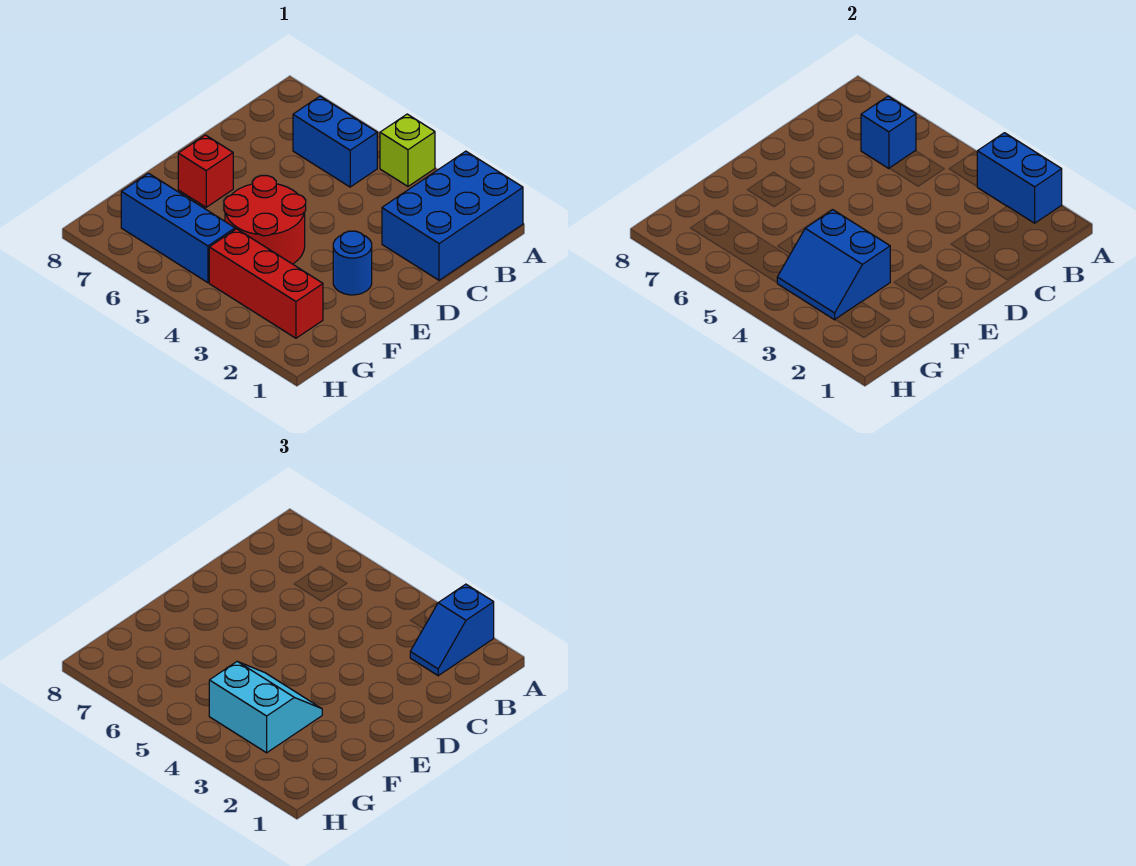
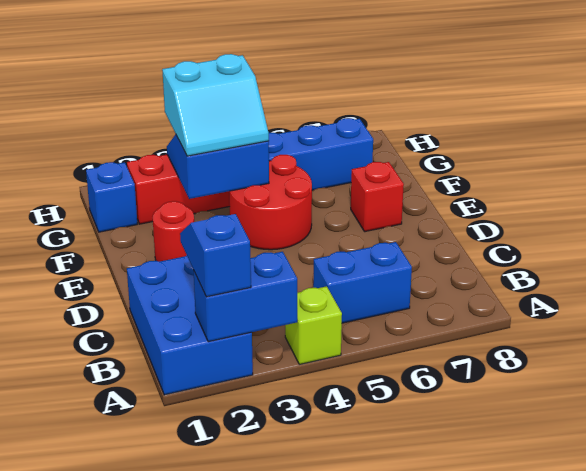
blue 1x1 brick [861,96,916,169] -> blue 1x1 brick moved to [86,162,137,232]
blue 1x1 round brick [333,231,372,295] -> red 1x1 round brick [153,201,194,262]

